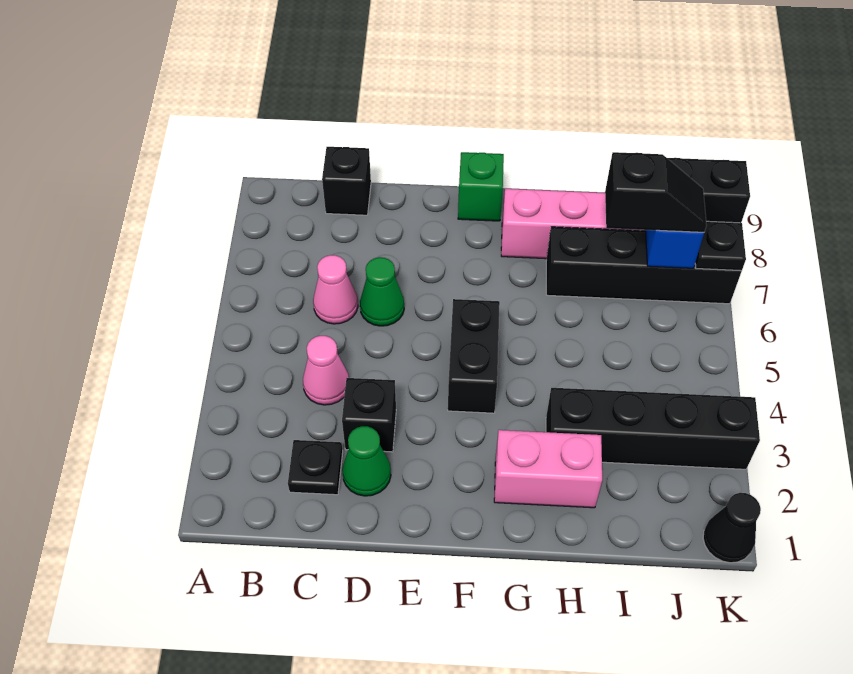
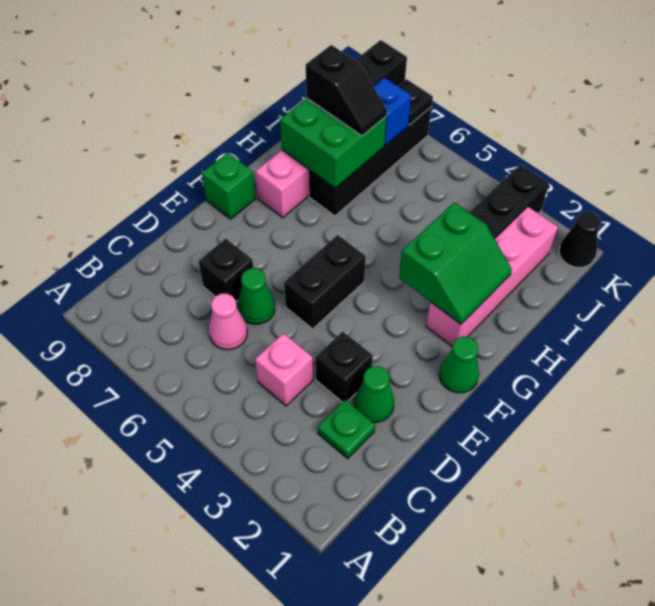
black 1x1 plate [288,440,343,495] -> green 1x1 plate [318,400,375,459]
pink 1x1 cone [303,336,349,405] -> pink 1x1 brick [255,333,313,406]
black 1x1 brick [322,147,371,215] -> black 1x1 brick moved to [198,238,253,302]
none -> green 1x1 cone [439,337,479,393]
black 1x2 brick [448,299,500,413] -> black 1x2 brick turned to [284,235,366,329]
pink 1x2 brick [494,430,602,508] -> pink 1x4 brick [426,207,558,346]
none -> green 2x2 slope [399,202,512,324]
none -> green 2x2 brick [280,98,387,188]
black 1x2 slope [605,152,706,232] -> black 1x2 slope turned to [306,45,387,136]

